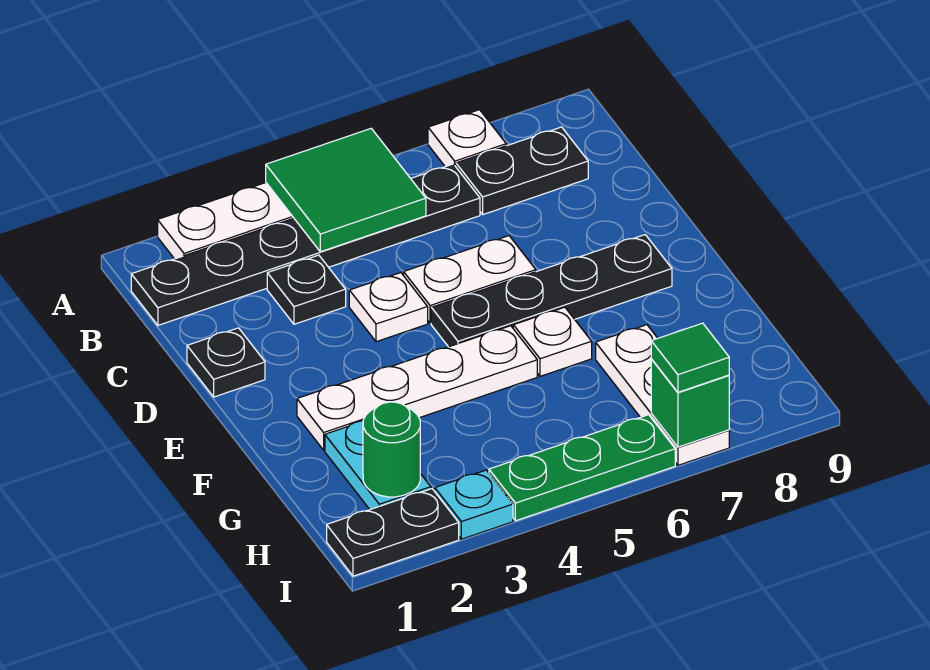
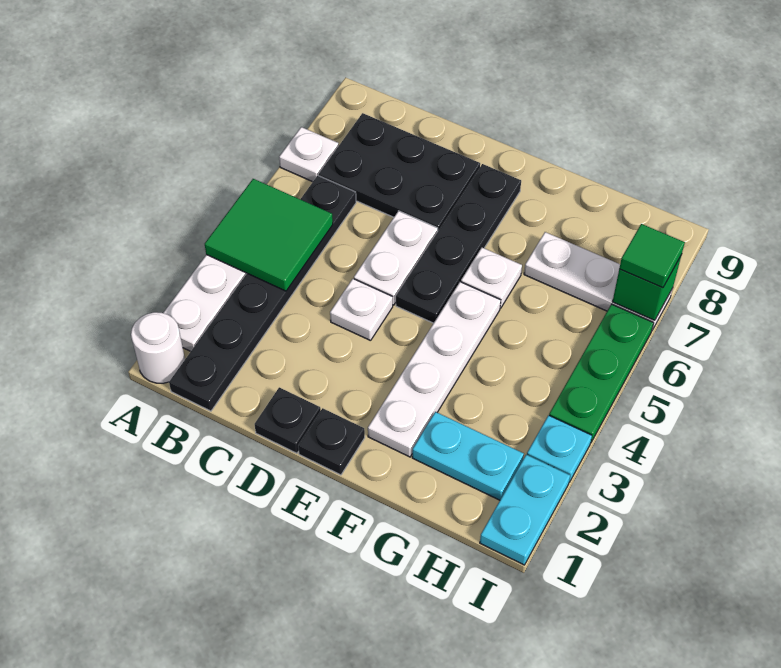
none -> white 1x1 round brick [131,312,185,383]
black 1x2 plate [456,127,588,215] -> black 2x3 plate [319,113,480,231]
black 1x1 plate [267,255,346,324] -> black 1x1 plate moved to [298,408,365,475]
green 1x1 round brick [363,402,420,497] -> none
black 1x2 plate [327,489,459,576] -> cyan 1x2 plate [480,455,570,565]

